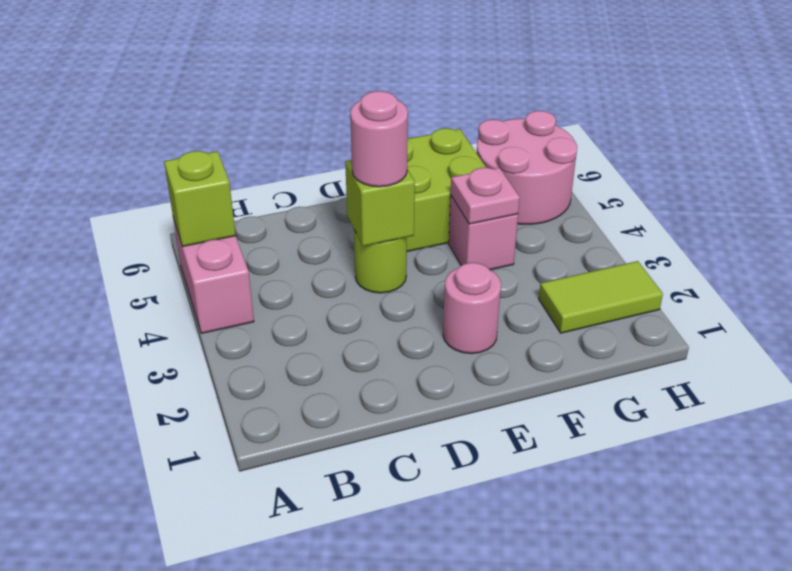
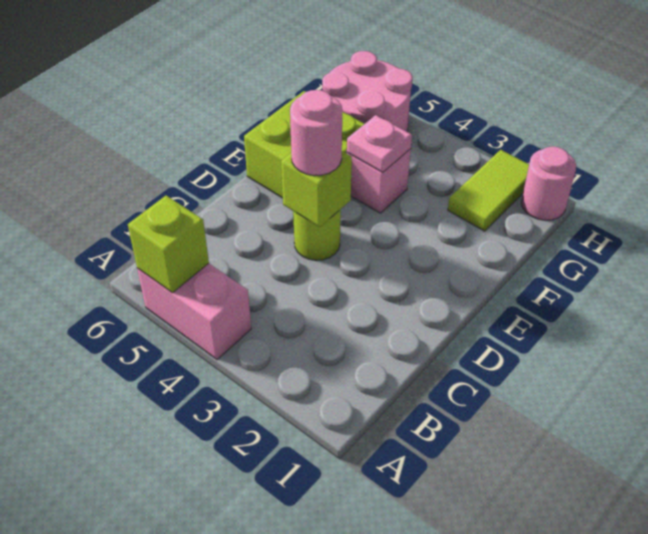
pink 1x1 round brick [443,263,501,354] -> pink 1x1 round brick moved to [521,146,576,220]

